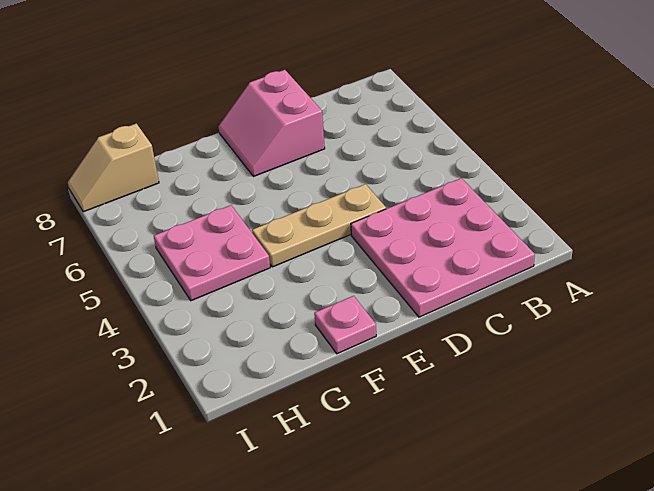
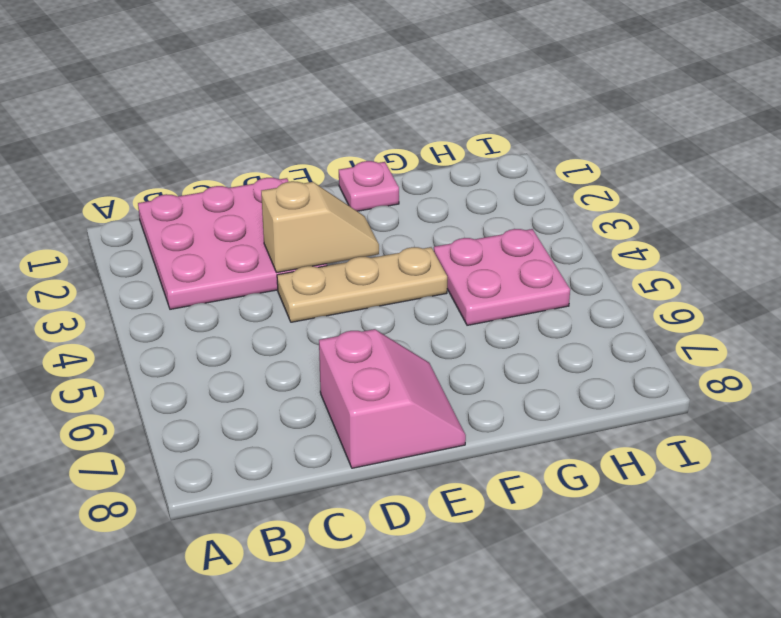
tan 1x2 slope [68,124,159,212] -> tan 1x2 slope moved to [261,181,379,273]

